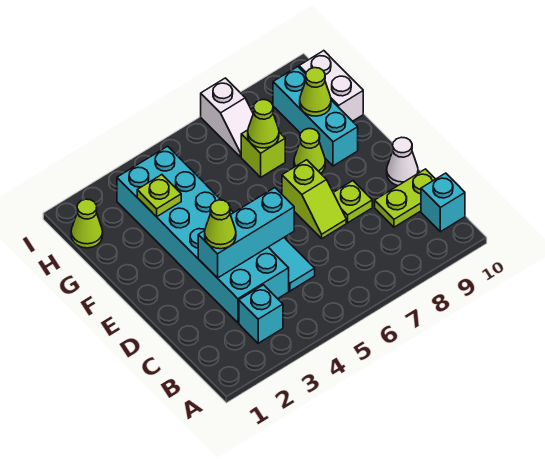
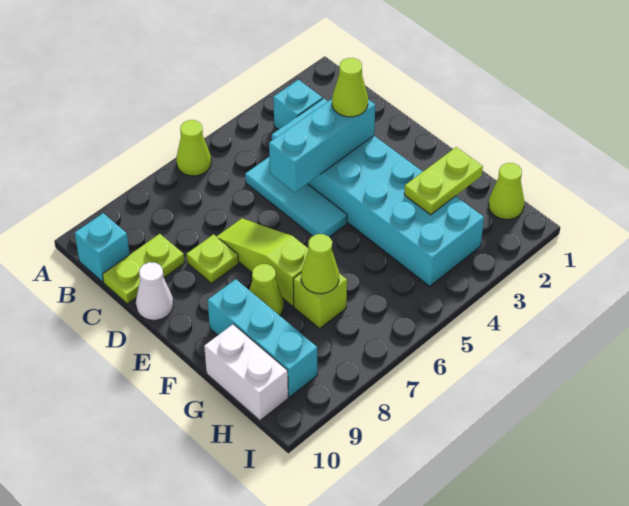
lime 1x2 slope [282,160,346,238] -> lime 1x3 slope [216,218,308,306]
lime 1x1 plate [137,175,181,217] -> lime 1x2 plate [404,147,483,215]
lime 1x1 cone [300,68,331,116] -> lime 1x1 cone moved to [176,120,211,176]
white 1x2 slope [201,78,253,157] -> none

